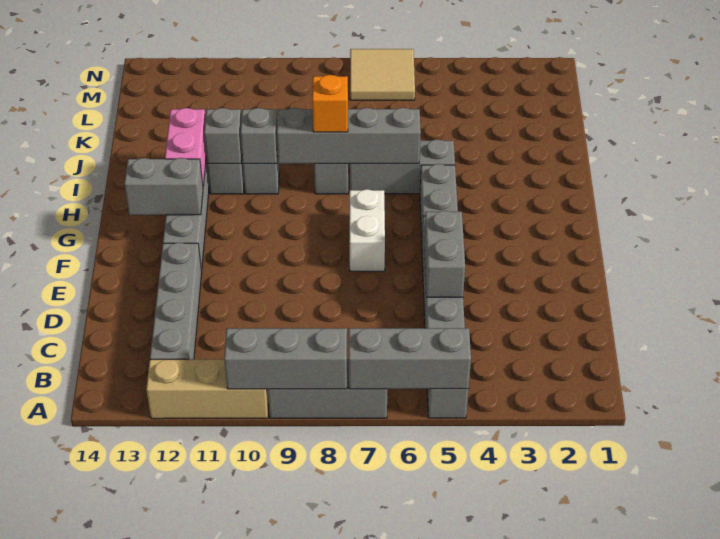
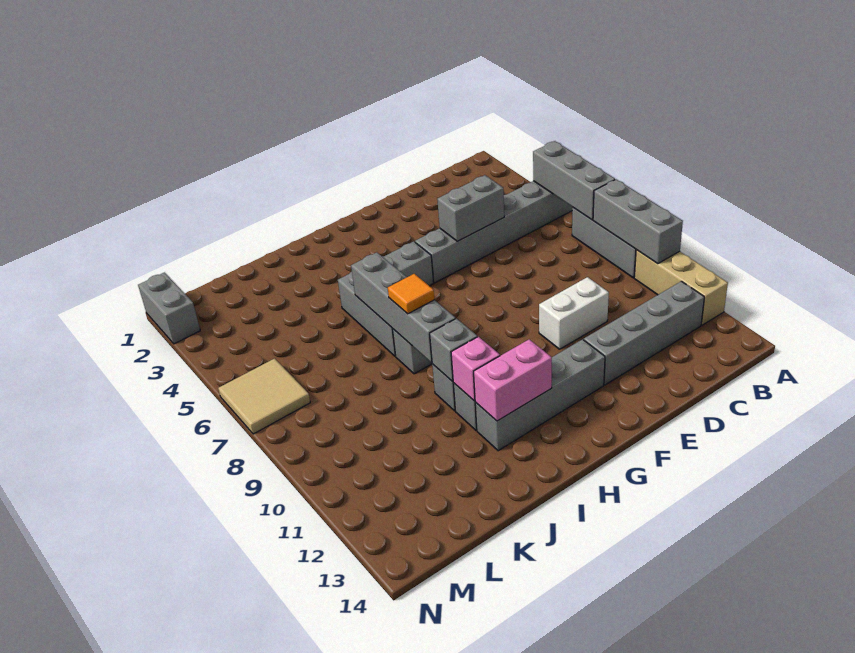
white 1x2 brick [349,189,385,271] -> white 1x2 brick moved to [539,277,609,349]
grey 1x2 brick [124,158,203,215] -> grey 1x2 brick moved to [138,272,200,344]
orange 1x1 brick [312,75,348,132] -> orange 1x1 tile [388,274,434,314]
grey 1x1 brick [204,108,242,164] -> pink 1x1 brick [451,337,500,401]

